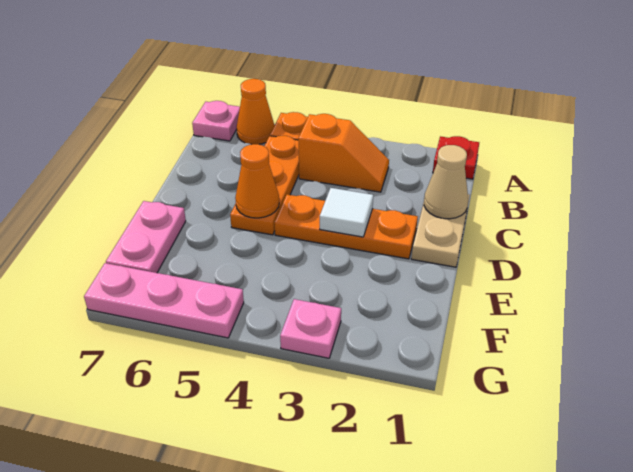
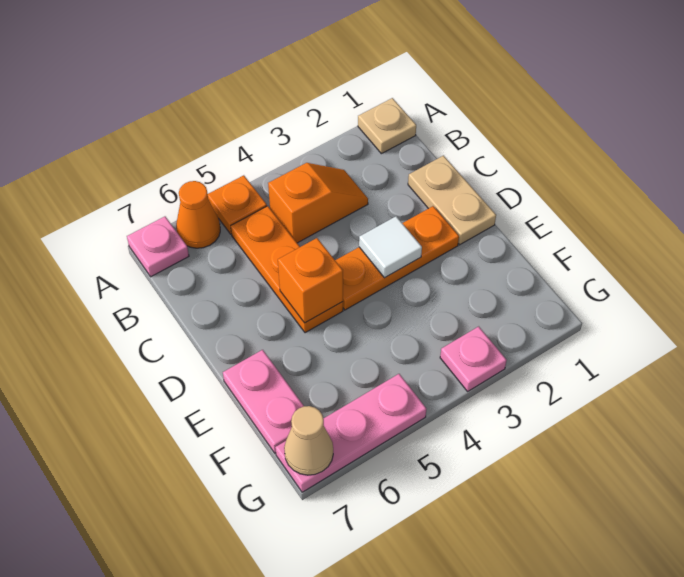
red 1x1 plate [433,136,479,179] -> tan 1x1 plate [358,98,416,154]
tan 1x1 cone [424,145,468,219] -> tan 1x1 cone moved to [284,406,333,475]
orange 1x1 cone [235,144,279,218] -> orange 1x1 brick [278,238,343,323]

